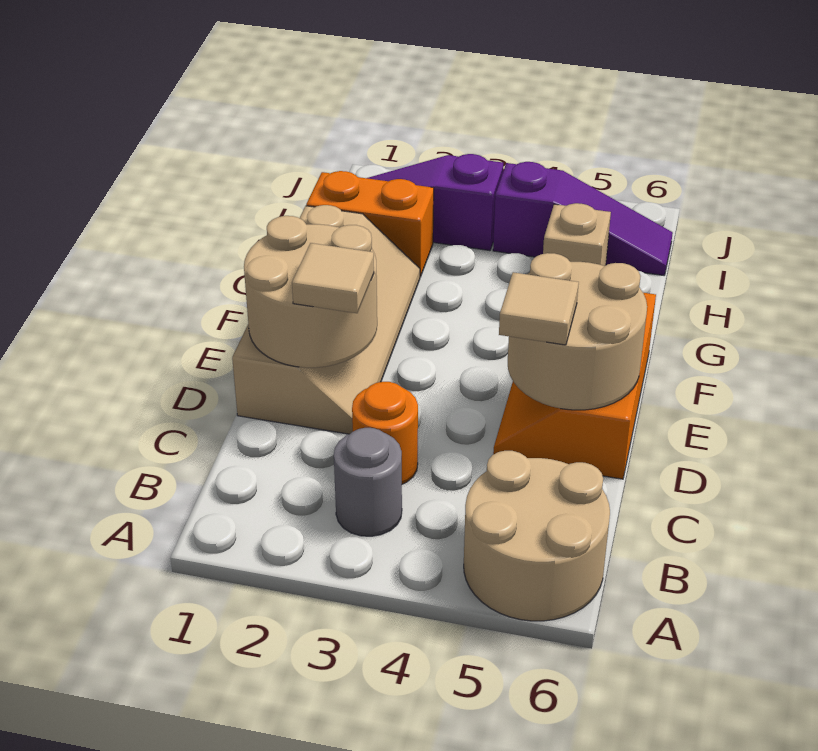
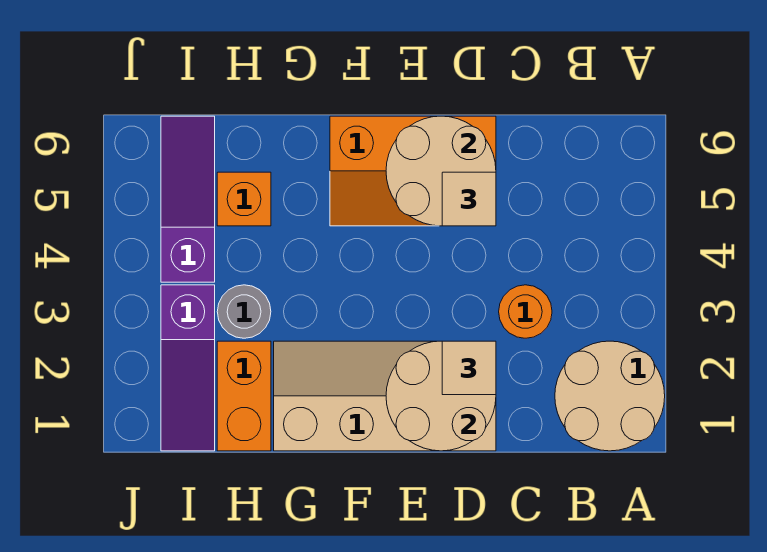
tan 2x2 round brick [464,451,610,621] -> tan 2x2 round brick moved to [555,341,665,451]
grey 1x1 round brick [334,428,402,536] -> grey 1x1 round brick moved to [217,285,271,338]
tan 1x1 brick [543,203,611,266] -> orange 1x1 brick [217,172,271,226]

